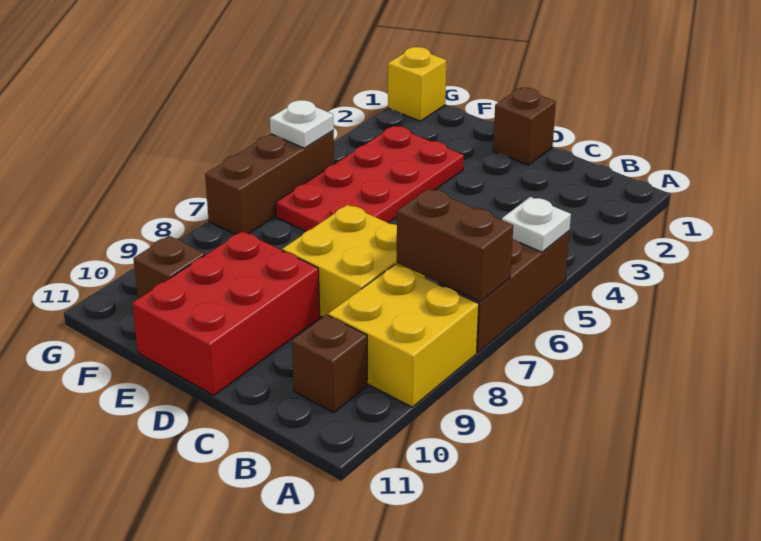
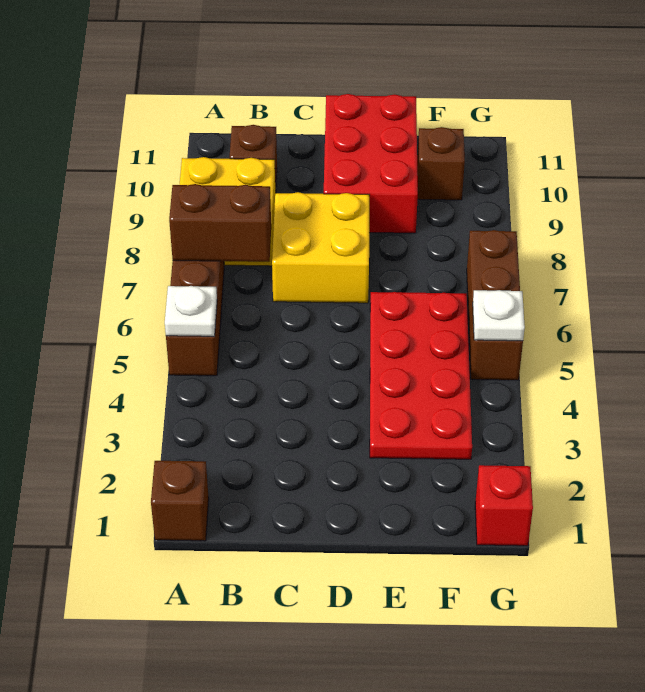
brown 1x1 brick [493,88,556,165] -> brown 1x1 brick moved to [151,461,209,541]
yellow 1x1 brick [388,47,446,121] -> red 1x1 brick [475,465,533,546]

